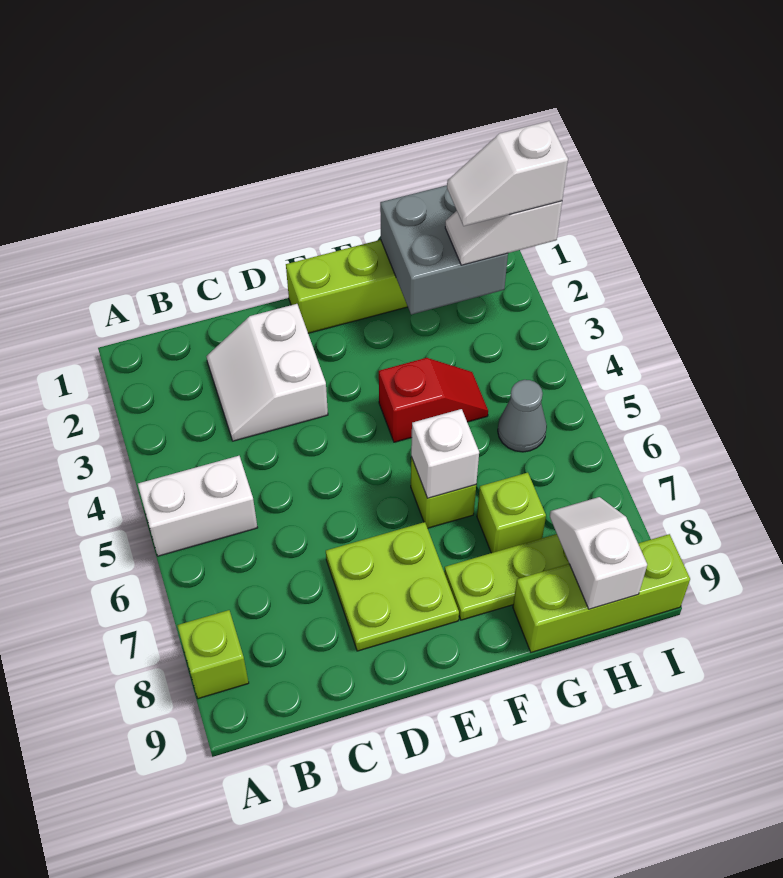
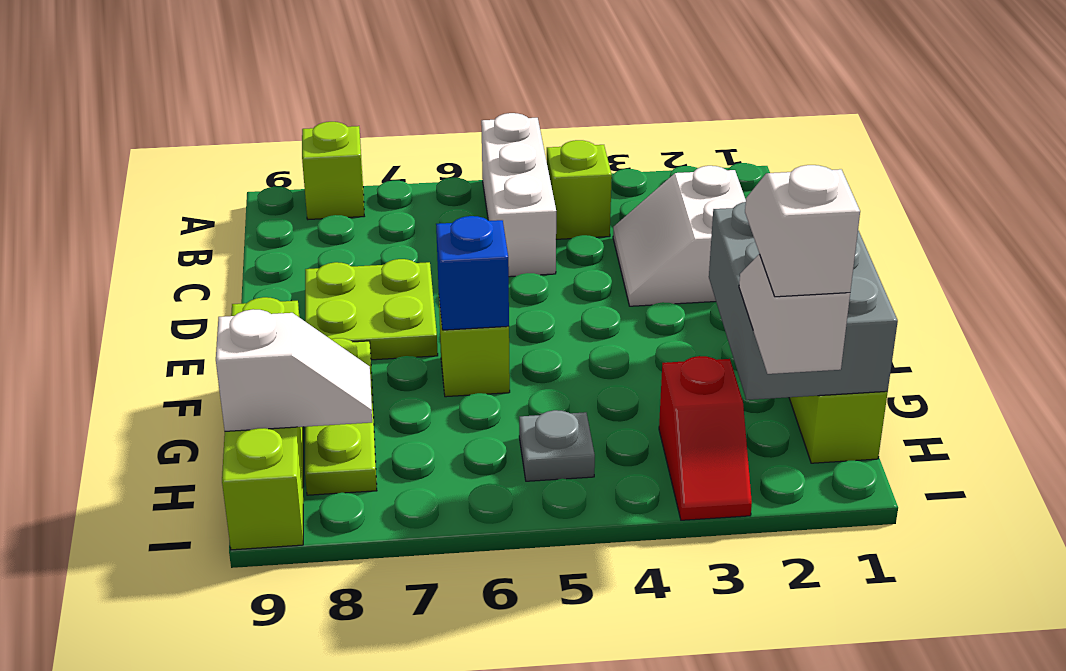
white 1x2 brick [138,456,258,556] -> white 1x3 brick [481,113,556,277]
white 2x2 slope [206,304,328,441] -> white 2x2 slope turned to [613,166,746,306]
red 1x2 slope [379,358,488,442] -> red 1x2 slope moved to [659,356,752,520]
white 1x1 brick [411,409,479,498] -> blue 1x1 brick [436,216,509,330]
grey 2x2 brick [380,185,508,315] -> grey 2x3 brick [709,202,898,400]
lime 1x1 brick [477,473,546,553] -> lime 1x1 brick moved to [547,140,612,239]
lime 1x3 brick [513,534,690,652] -> lime 1x4 brick [222,297,304,550]
grey 1x1 cone [498,380,547,452] -> grey 1x1 plate [519,410,595,481]

